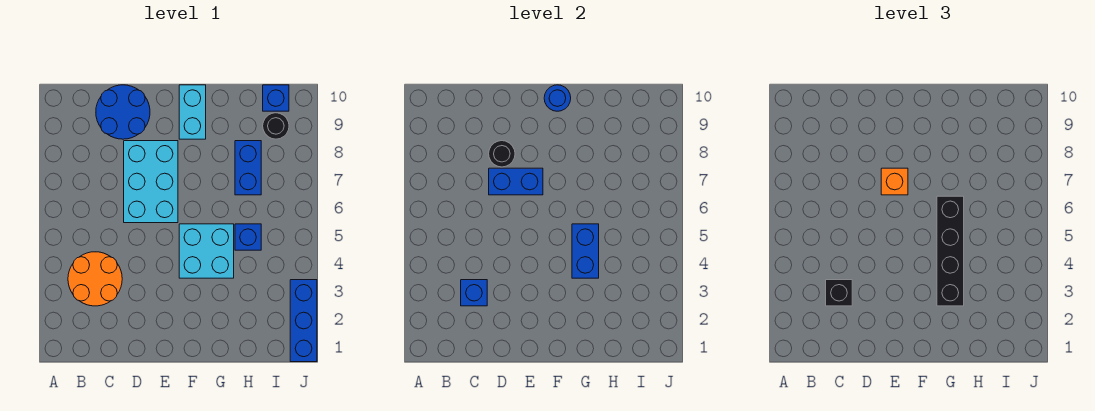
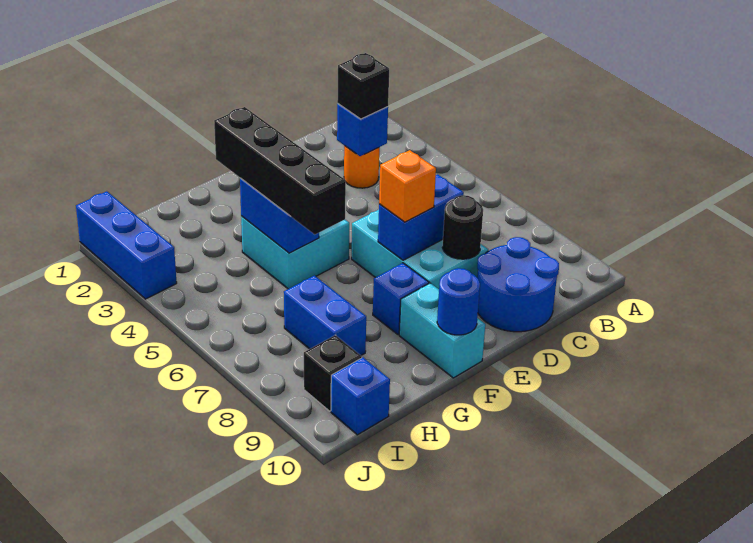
orange 2x2 round brick [68,252,122,306] -> orange 1x1 round brick [344,146,379,188]
blue 1x1 brick [235,224,261,250] -> blue 1x1 brick moved to [373,263,429,335]
black 1x1 round brick [263,113,289,139] -> black 1x1 brick [304,335,362,411]

